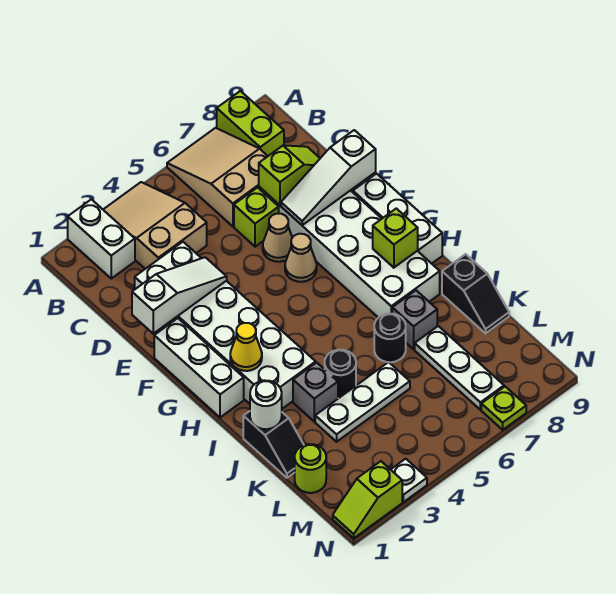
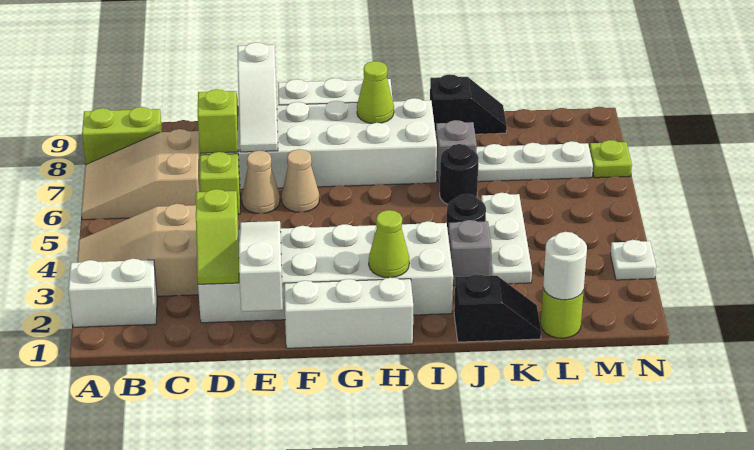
yellow 1x1 cone [230,323,262,371] -> lime 1x1 cone [369,210,409,278]
lime 1x1 brick [373,209,418,268] -> lime 1x1 cone [357,61,394,123]
white 1x1 round brick [250,380,282,429] -> white 1x1 round brick moved to [543,232,587,300]
lime 1x2 slope [333,461,402,538] -> lime 1x2 slope moved to [196,189,239,284]

